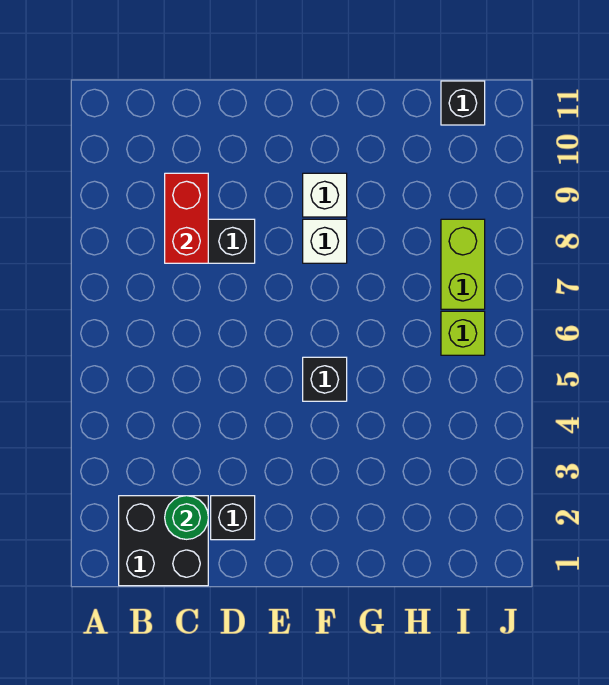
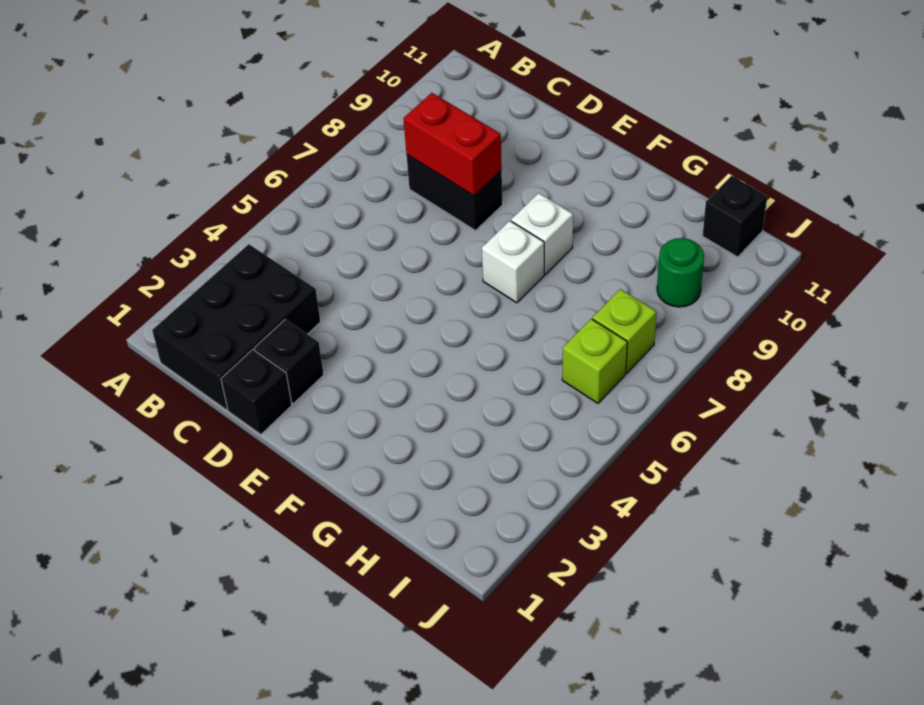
black 2x2 brick [119,496,208,586] -> black 2x3 brick [152,244,321,410]
green 1x1 round brick [165,496,208,539] -> green 1x1 round brick moved to [657,238,704,307]
red 1x2 brick [165,173,208,263] -> red 1x2 brick turned to [403,93,502,196]
black 1x1 brick [303,357,347,401] -> black 1x1 brick moved to [221,350,292,434]
white 1x1 brick [303,173,347,217] -> white 1x1 brick moved to [482,221,544,303]
lime 1x2 brick [441,219,485,309] -> lime 1x1 brick [592,289,657,373]

